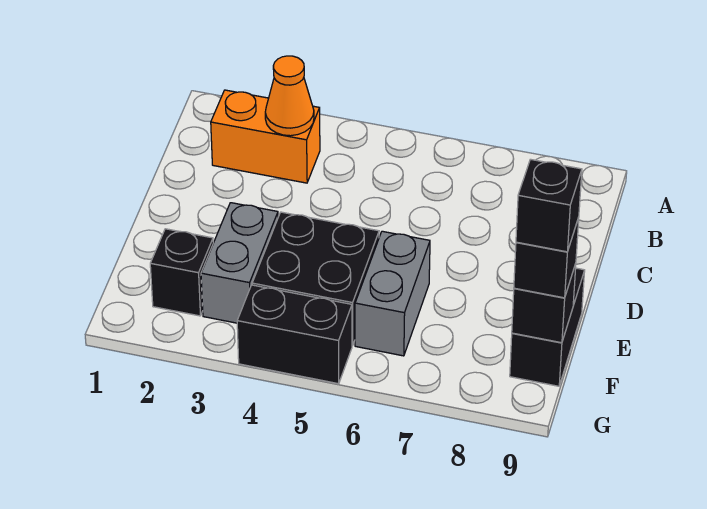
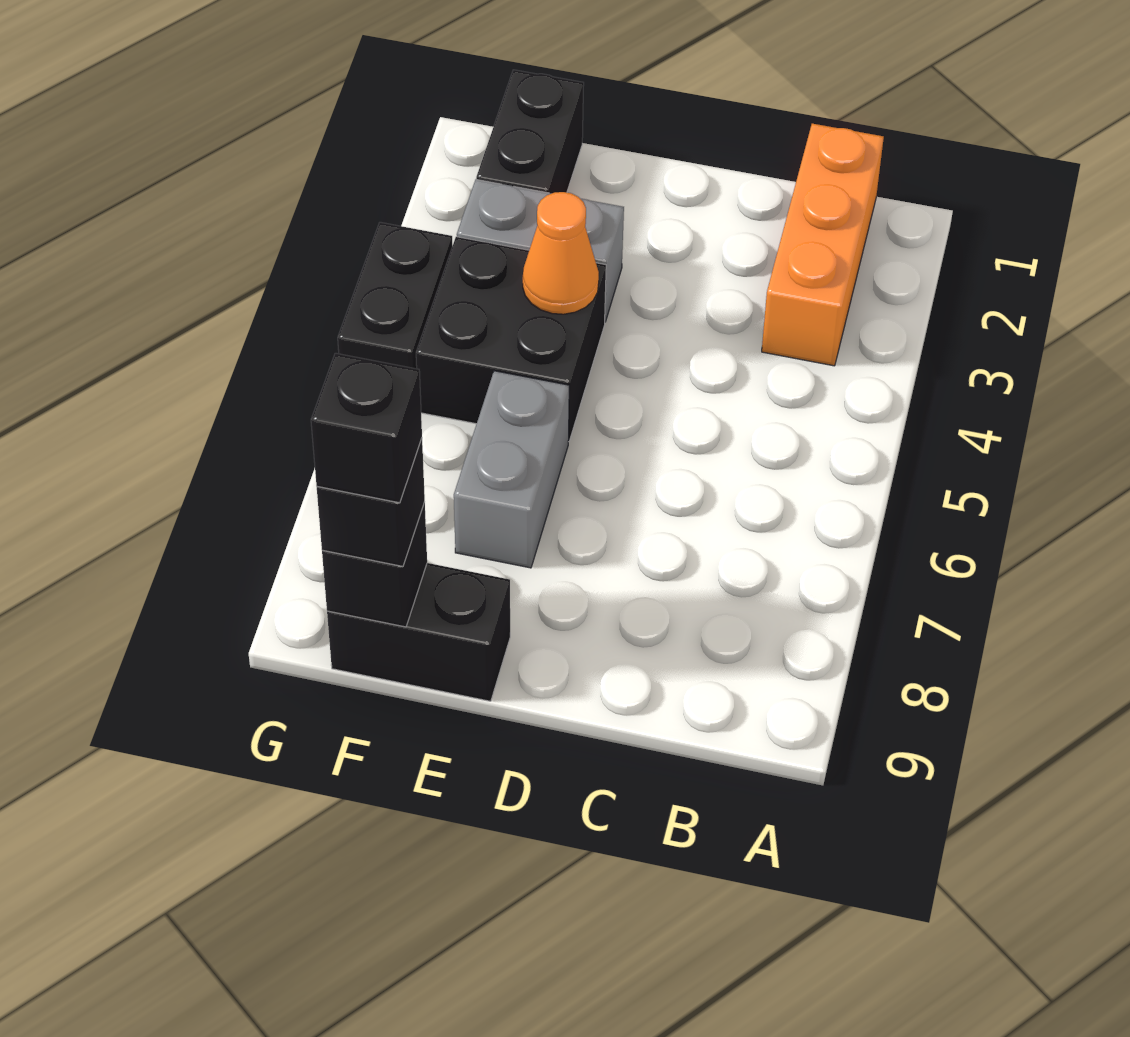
orange 1x2 brick [211,90,320,183] -> orange 1x3 brick [762,124,884,366]
orange 1x1 cone [265,56,314,136] -> orange 1x1 cone moved to [523,192,599,314]
grey 1x2 brick [355,231,430,356] -> grey 1x2 brick turned to [454,371,569,568]
black 1x1 brick [150,229,213,316] -> black 1x2 brick [476,70,584,193]

